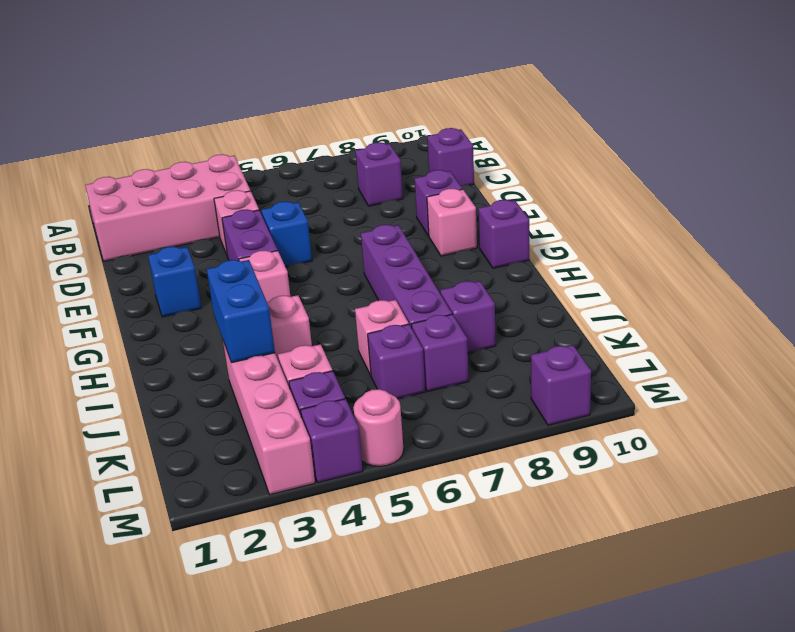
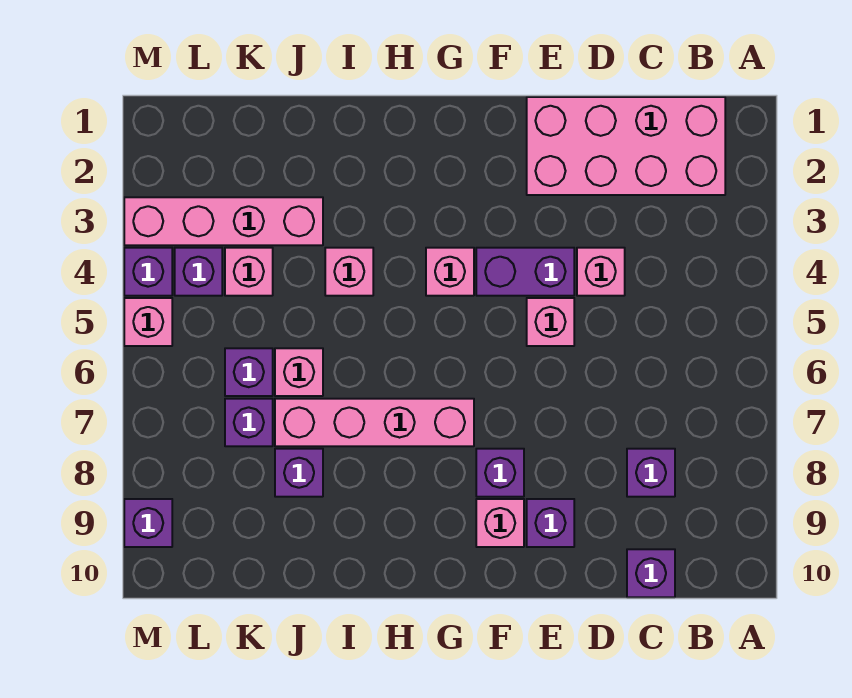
pink 2x4 brick [85,154,250,261] -> pink 2x4 brick turned to [527,97,725,195]
blue 1x1 brick [261,201,312,267] -> pink 1x1 brick [527,298,574,346]
blue 1x1 brick [148,247,201,317] -> none
purple 1x4 brick [361,225,452,328] -> pink 1x4 brick [275,399,474,446]
purple 1x1 brick [478,200,529,268] -> purple 1x1 brick moved to [476,449,524,497]
blue 1x2 brick [207,260,275,363] -> none
pink 1x1 round brick [353,389,404,466] -> pink 1x1 brick [124,298,172,346]

